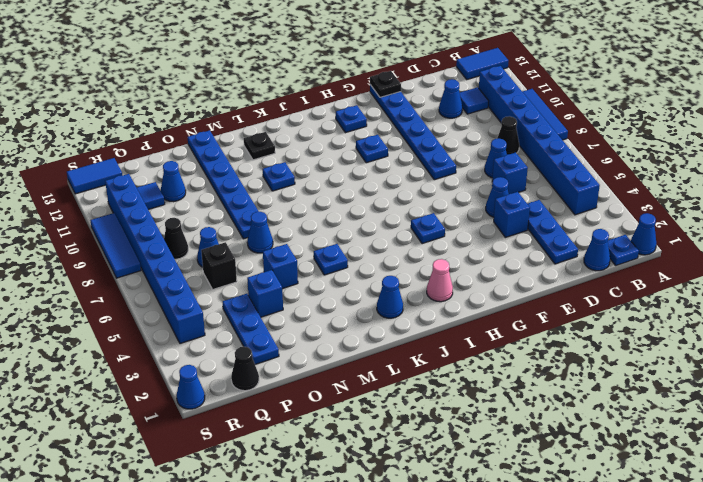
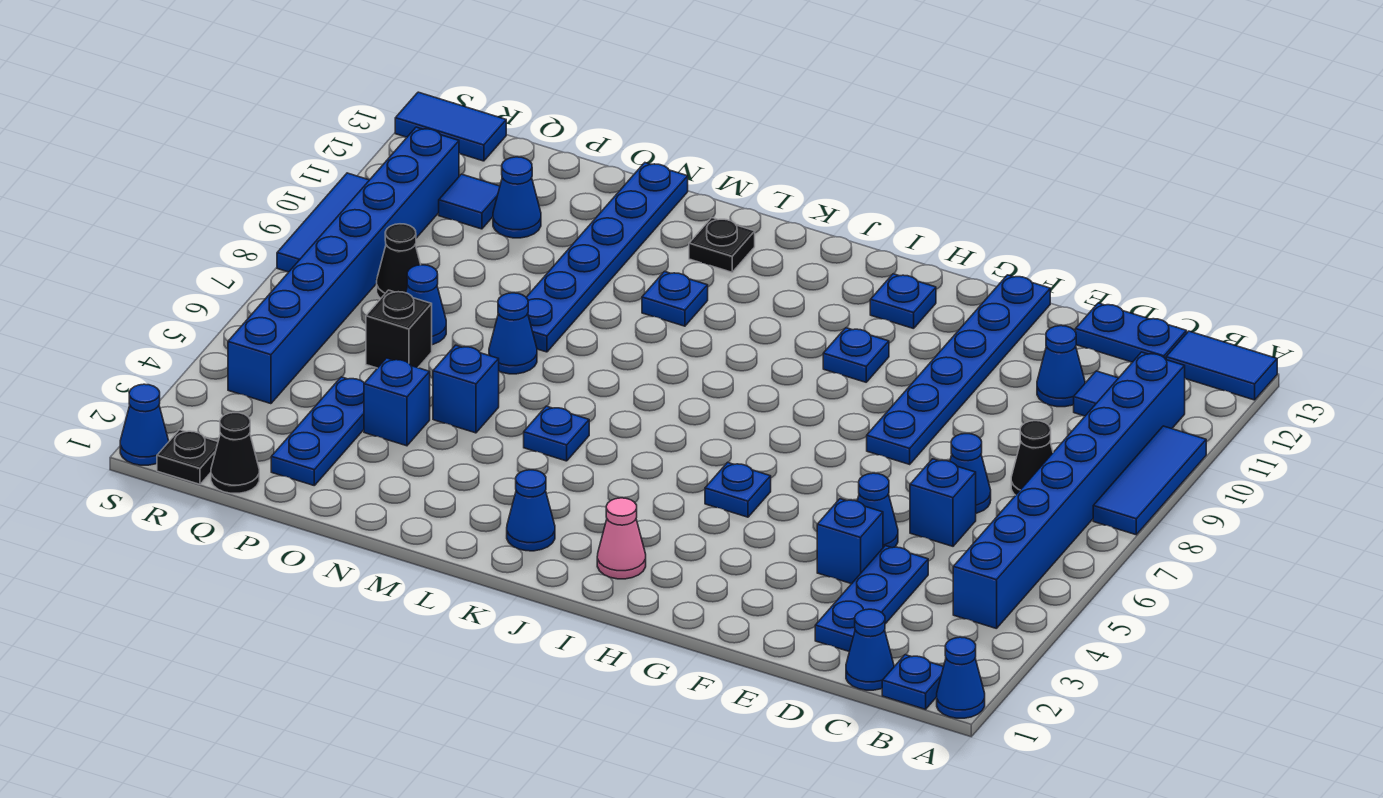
none -> blue 1x2 plate [1075,303,1187,362]
black 1x1 plate [370,71,401,97] -> black 1x1 plate moved to [157,430,218,484]

